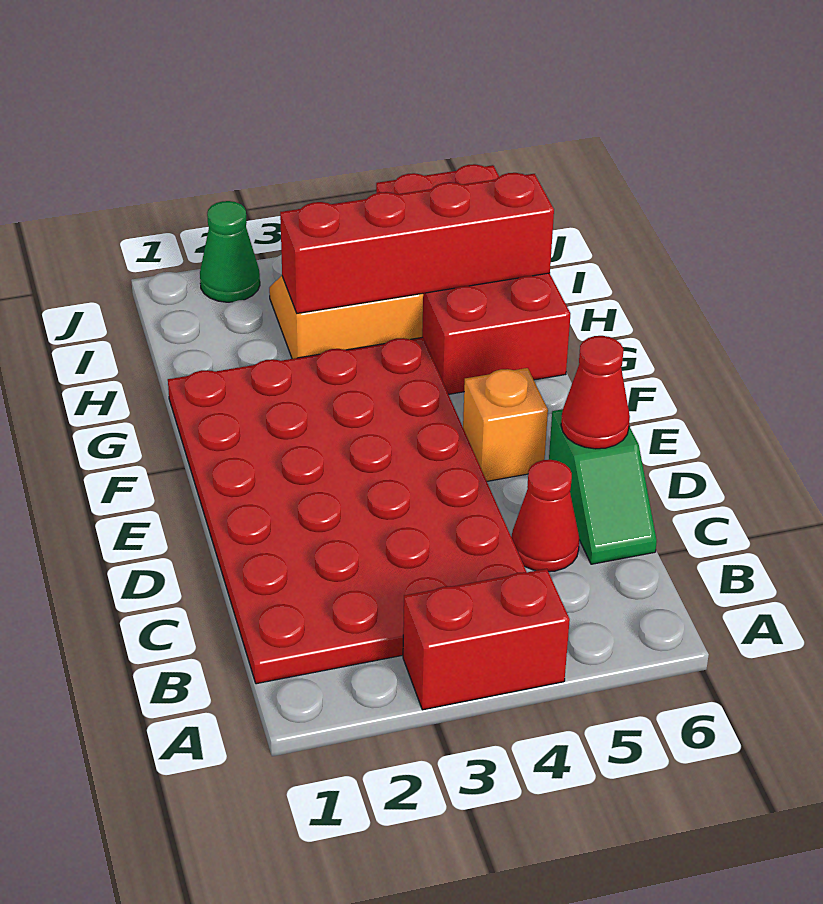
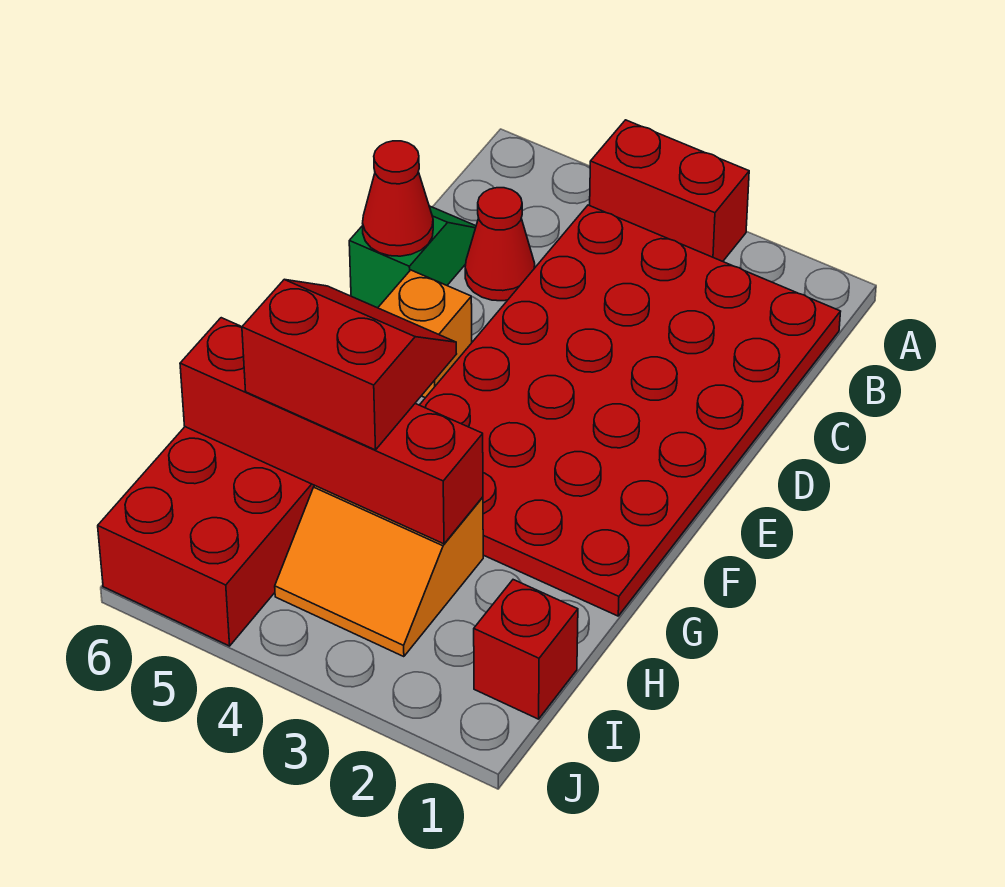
none -> red 2x2 slope [242,280,456,450]
none -> red 1x1 brick [474,580,578,719]
green 1x1 cone [200,201,260,302] -> none

